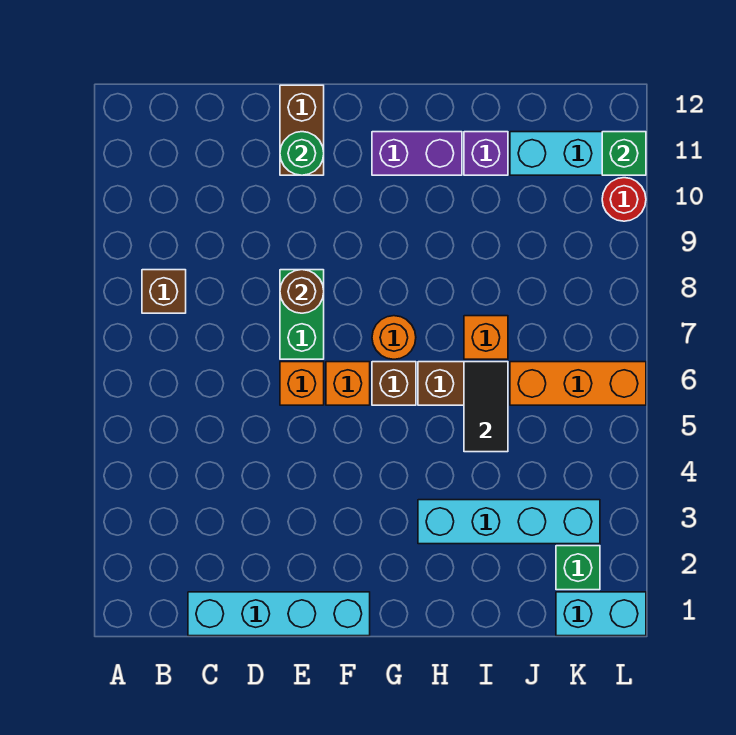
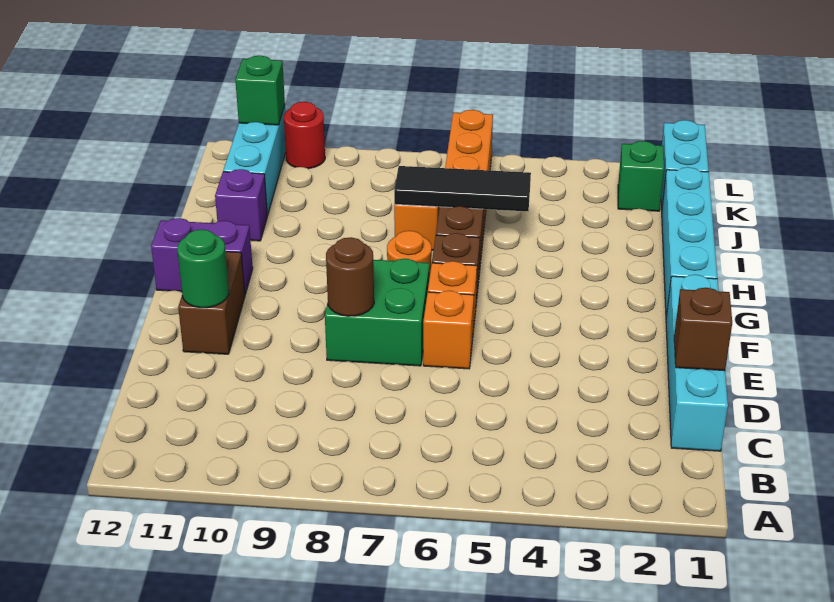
brown 1x1 brick [142,270,186,313] -> brown 1x1 brick moved to [674,288,732,371]
green 1x2 brick [280,270,324,359] -> green 2x2 brick [325,259,429,366]
brown 1x2 brick [280,85,324,175] -> brown 1x2 brick turned to [178,251,245,354]
purple 1x2 brick [372,132,462,175] -> purple 1x2 brick turned to [151,218,253,294]
cyan 1x4 brick [418,500,600,544] -> cyan 1x4 brick moved to [662,167,717,317]
black 1x2 tile [464,362,508,452] -> black 1x3 tile [394,166,531,211]

